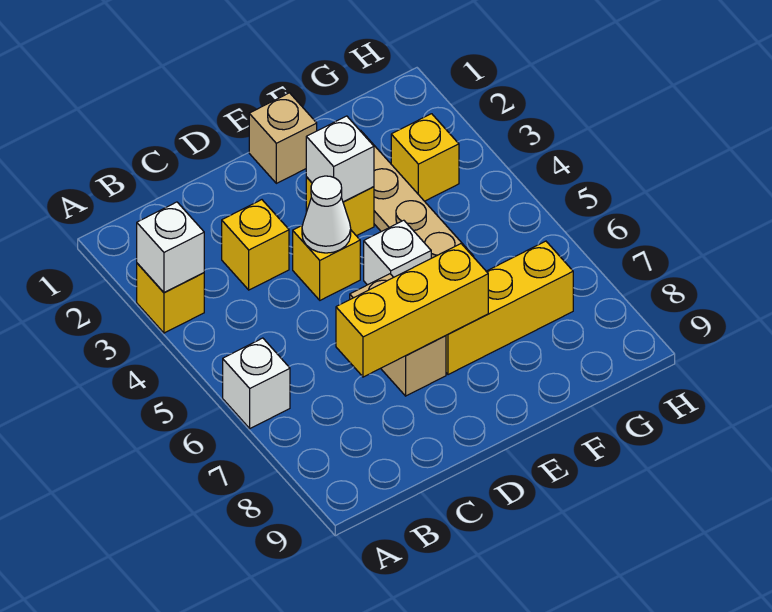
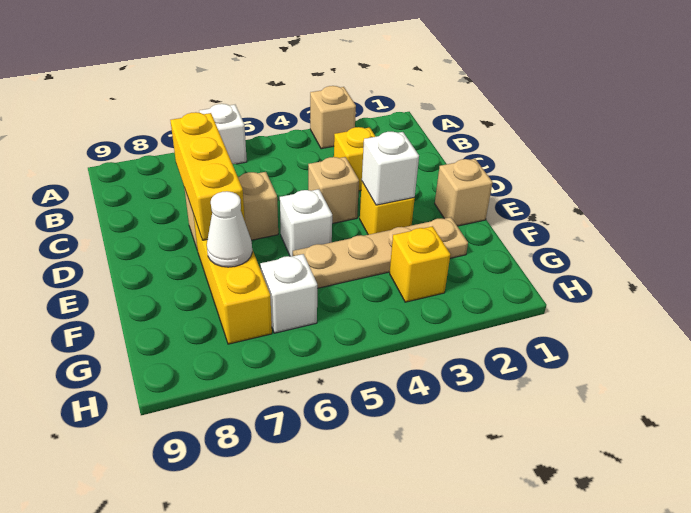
yellow 1x1 brick [137,263,204,333] -> tan 1x1 brick [310,86,356,149]
white 1x1 brick [137,202,204,292] -> white 1x1 brick moved to [260,254,317,333]
yellow 1x1 brick [293,226,360,300] -> tan 1x1 brick [308,157,359,224]
white 1x1 cone [302,176,351,253] -> white 1x1 cone moved to [207,191,252,267]

